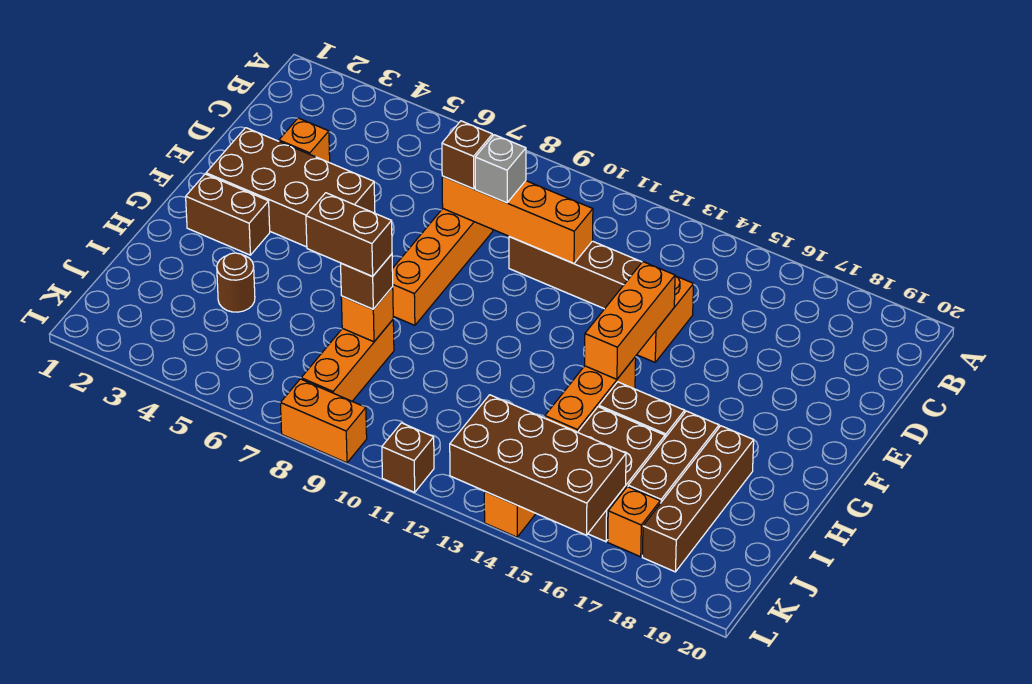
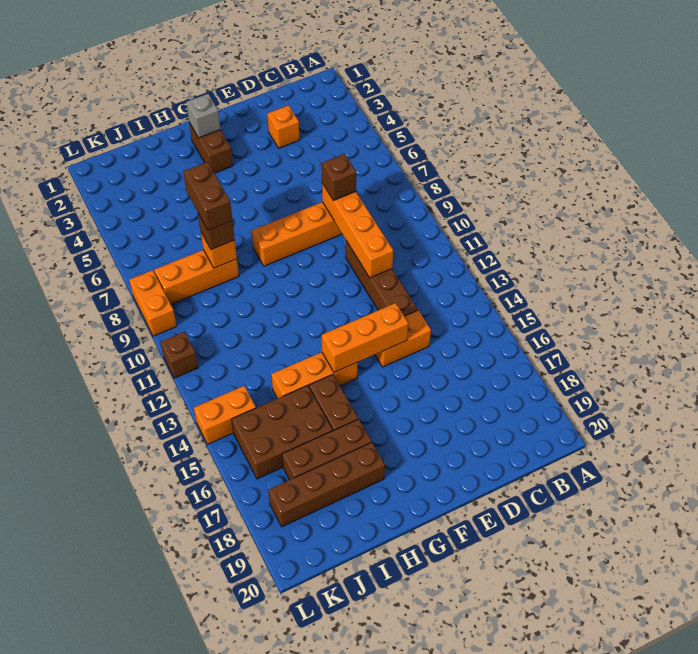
grey 1x1 brick [475,135,526,203] -> grey 1x1 brick moved to [186,94,220,138]
brown 2x4 brick [206,128,375,247] -> none
brown 1x1 round brick [217,253,255,312] -> none
brown 2x4 brick [450,395,626,535] -> none
orange 1x1 brick [608,487,660,557] -> none

